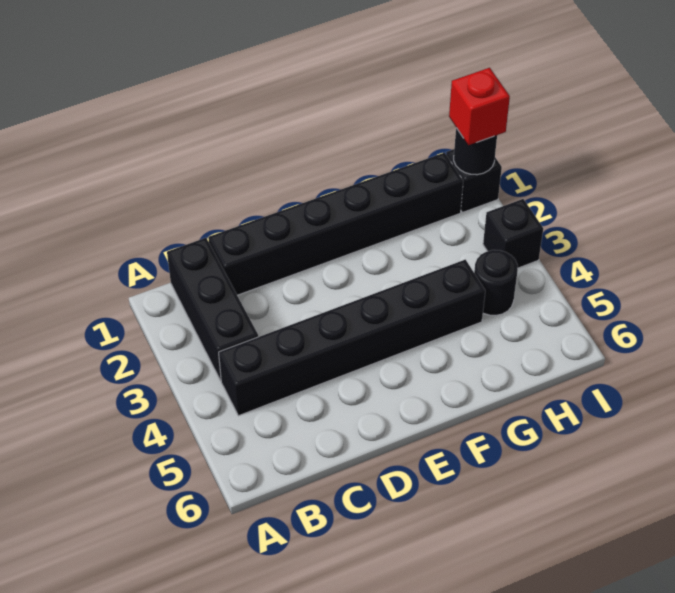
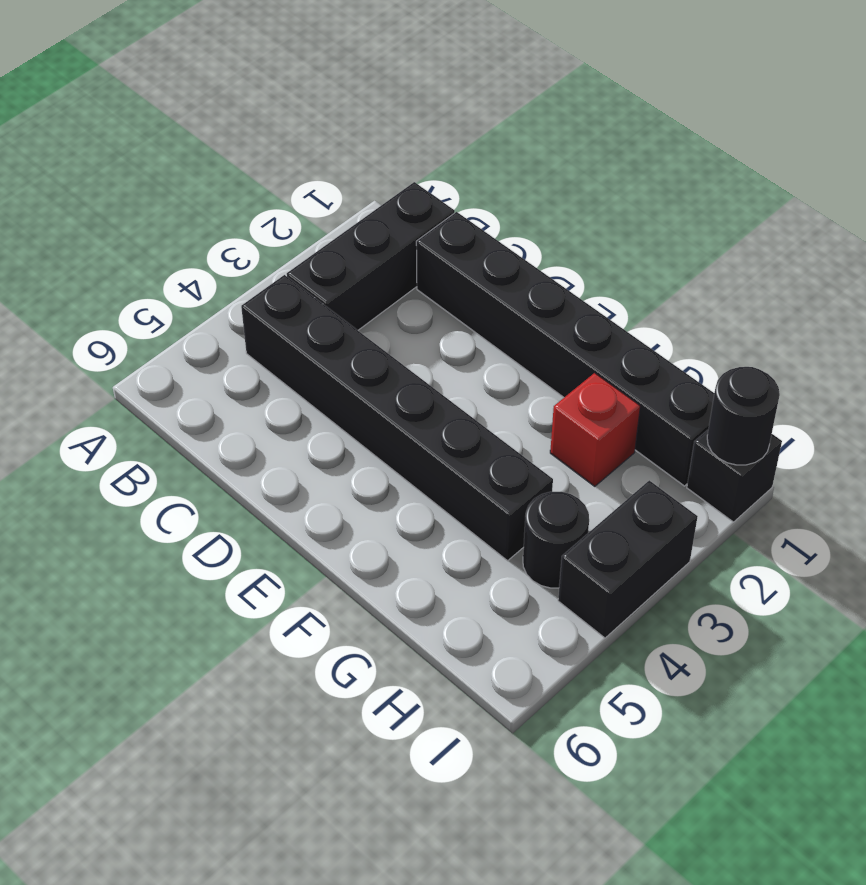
red 1x1 brick [449,68,510,145] -> red 1x1 brick moved to [550,373,640,486]
black 1x1 brick [483,199,543,268] -> black 1x2 brick [558,480,698,638]

